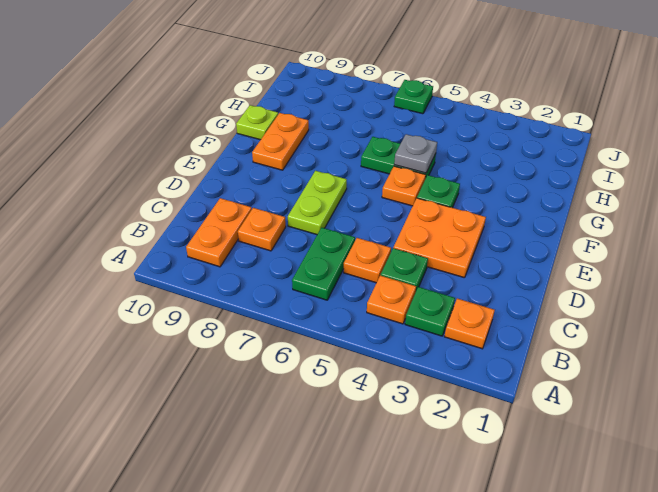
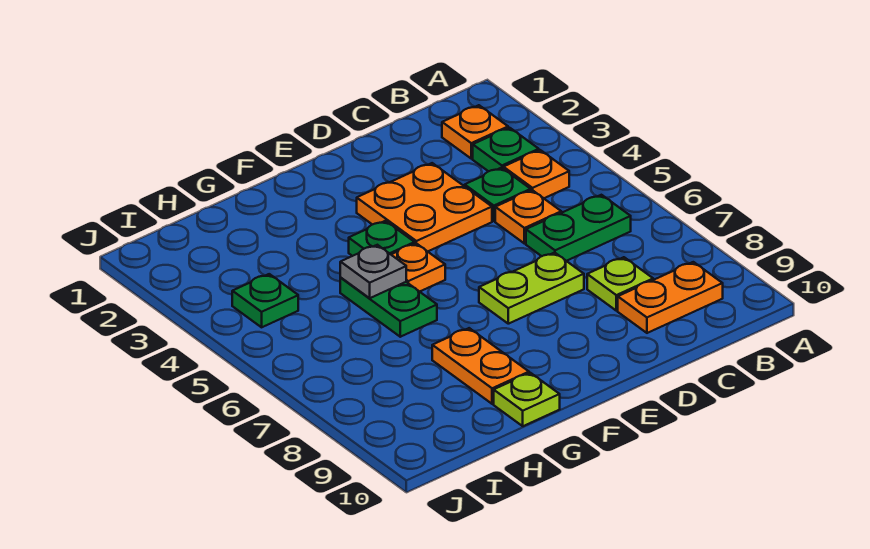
orange 1x1 plate [238,208,286,251] -> lime 1x1 plate [587,257,653,311]
orange 1x2 plate [252,113,309,170] -> orange 1x2 plate turned to [432,328,529,404]
green 1x1 plate [394,80,433,114] -> green 1x1 plate moved to [232,274,298,327]

